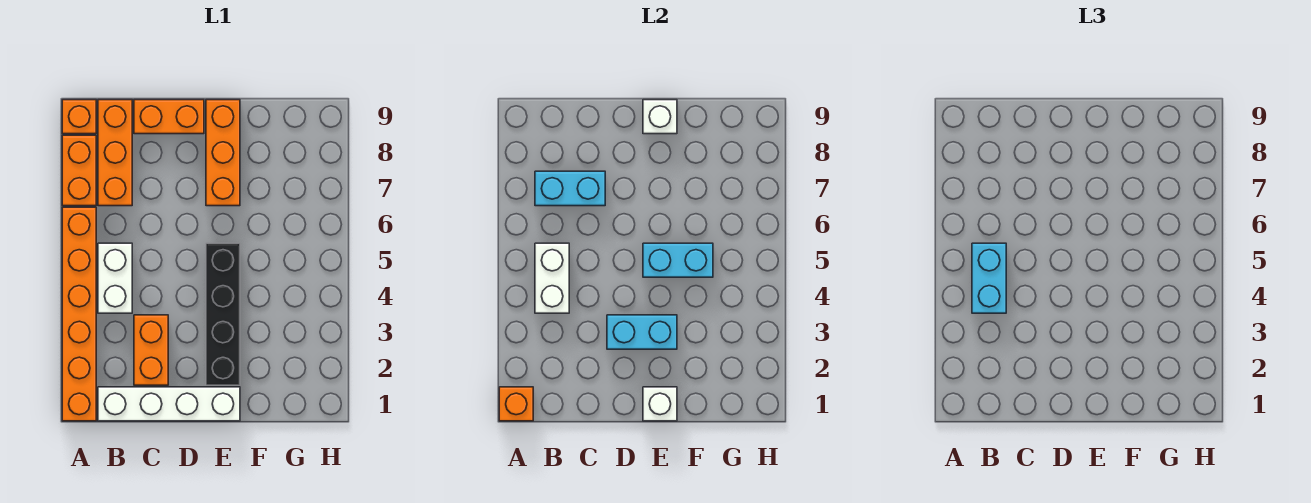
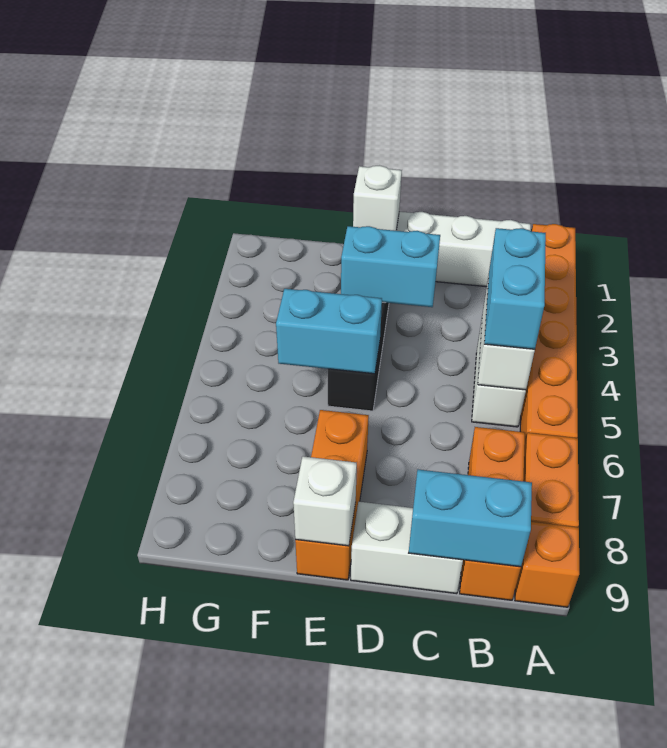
orange 1x1 brick [499,387,533,421] -> none
cyan 1x2 brick [535,171,605,206] -> cyan 1x2 brick moved to [409,470,532,567]
orange 1x2 brick [134,315,168,385] -> none
orange 1x2 brick [134,100,204,134] -> white 1x2 brick [351,502,463,594]

